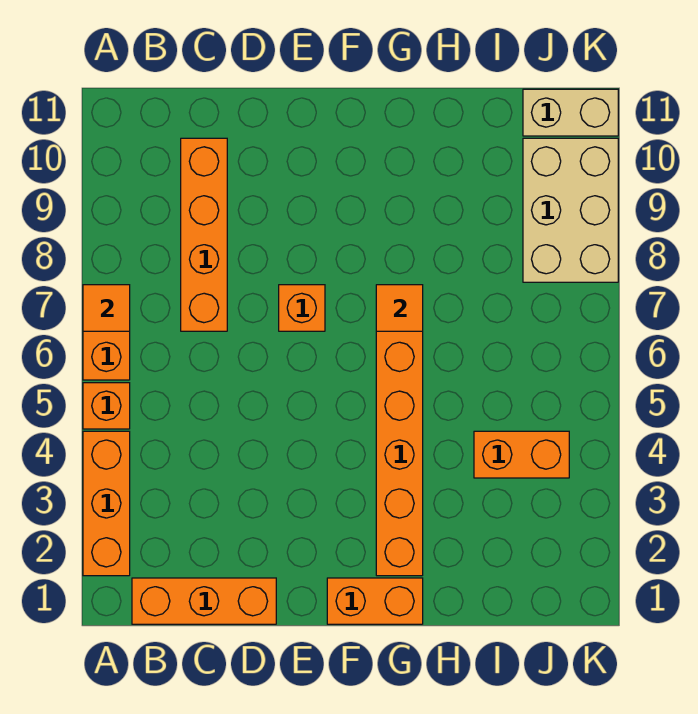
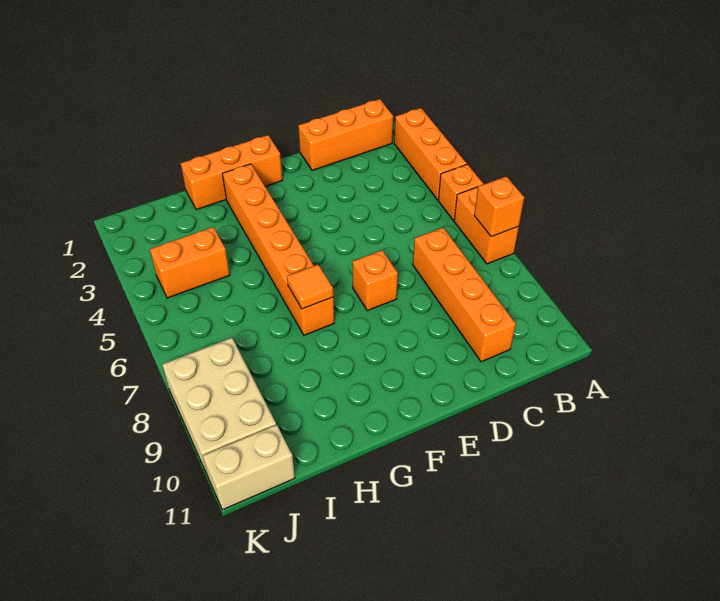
orange 1x1 tile [83,285,130,331] -> orange 1x1 brick [474,176,524,237]
orange 1x2 brick [327,578,423,624] -> orange 1x3 brick [180,135,282,210]

